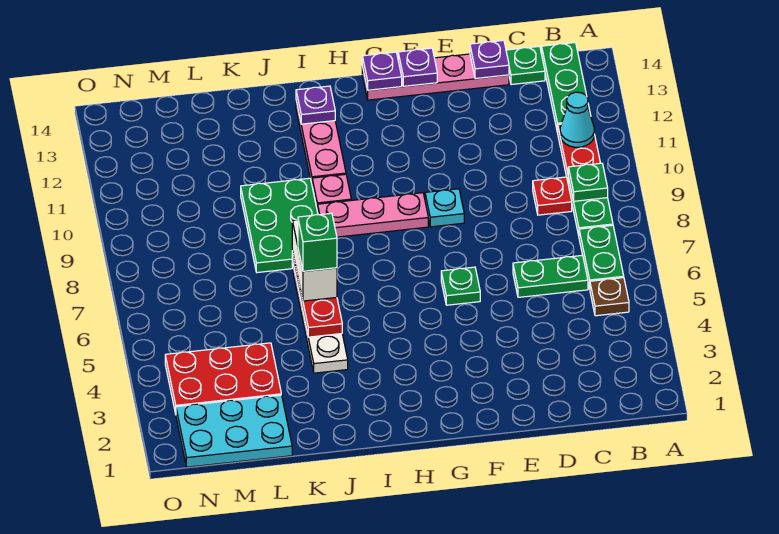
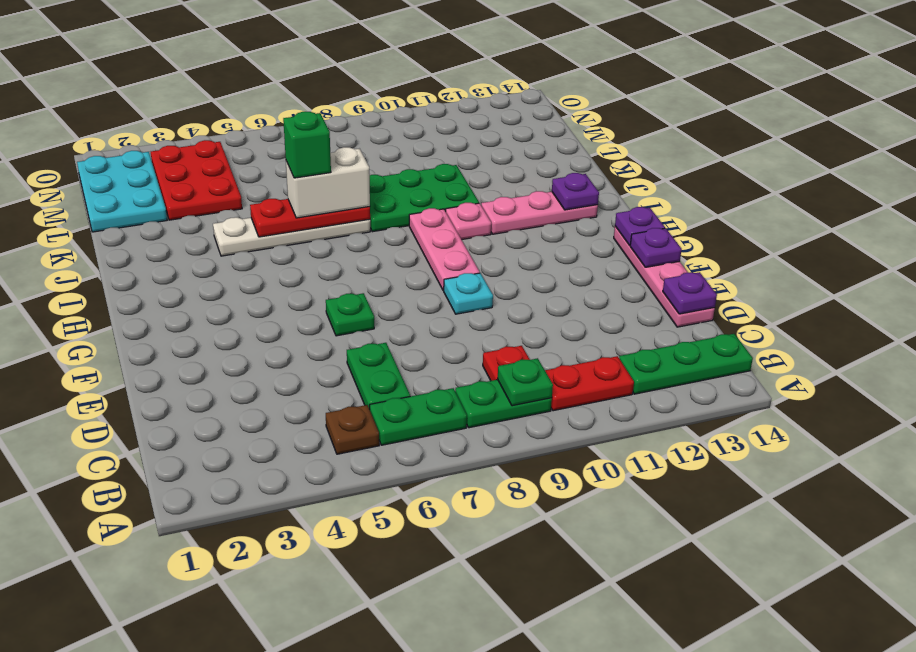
cyan 1x1 cone [560,92,594,147] -> none
green 1x1 plate [506,46,545,85] -> none

